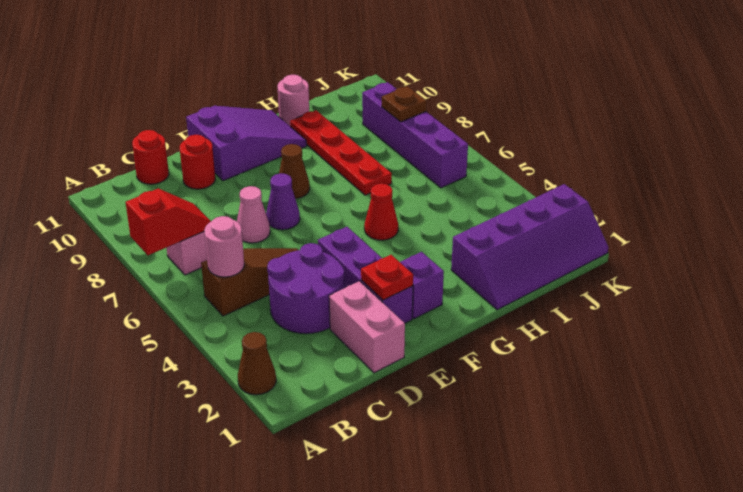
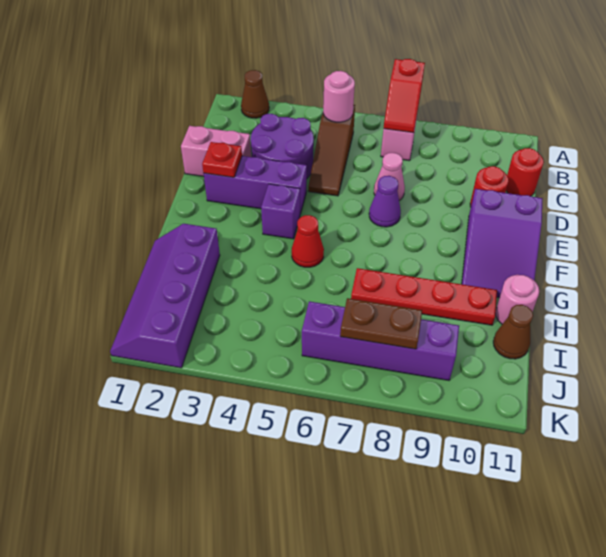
purple 1x1 brick [400,252,444,319] -> purple 1x1 brick moved to [261,184,300,239]
brown 1x1 cone [279,144,310,199] -> brown 1x1 cone moved to [493,305,533,359]
brown 1x1 plate [382,86,427,122] -> brown 1x2 plate [340,298,422,349]

